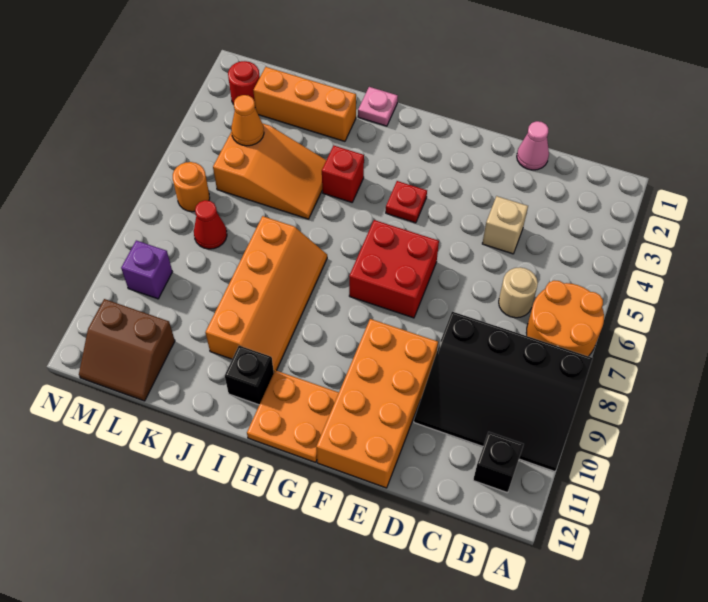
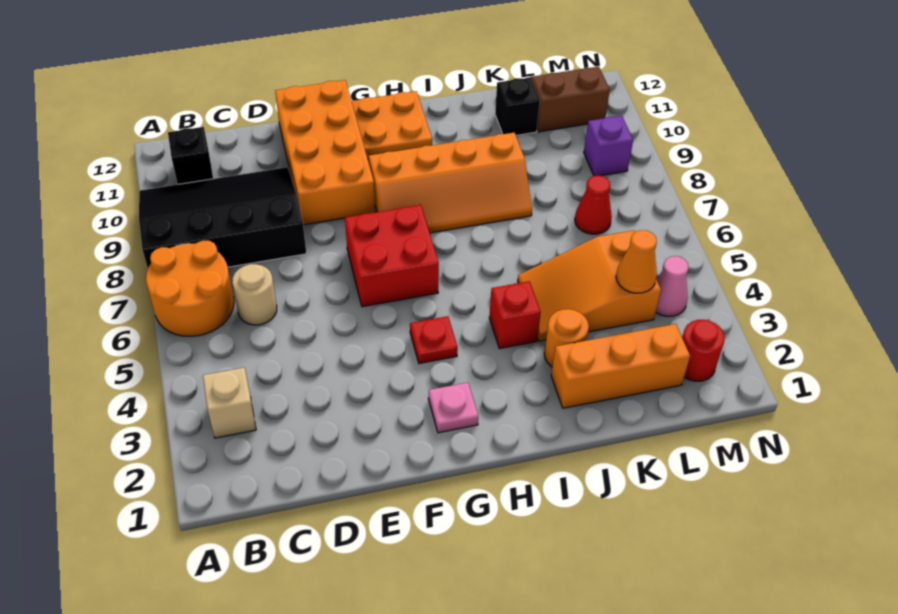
pink 1x1 cone [517,121,549,170] -> pink 1x1 cone moved to [656,256,689,316]
tan 1x1 brick [482,196,528,254] -> tan 1x1 brick moved to [203,368,256,438]
pink 1x1 plate [358,87,398,126] -> pink 1x1 plate moved to [428,383,478,433]
orange 2x4 slope [206,216,327,371] -> orange 2x4 slope turned to [369,133,532,233]
black 1x1 brick [225,346,274,405] -> black 1x1 brick moved to [495,78,540,135]
orange 1x1 round brick [173,162,210,212] -> orange 1x1 round brick moved to [544,309,589,367]

